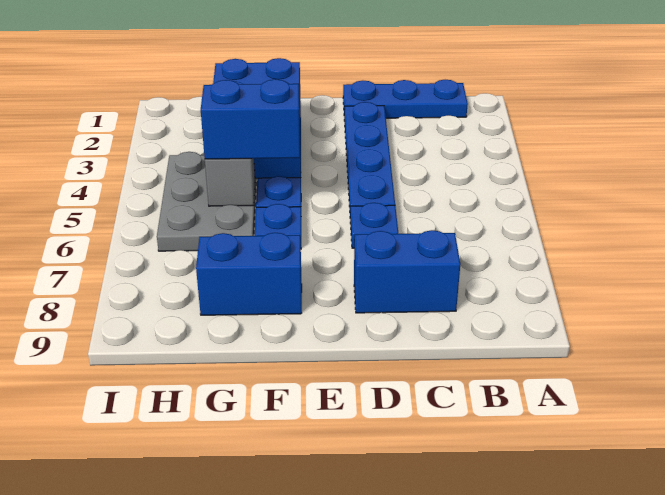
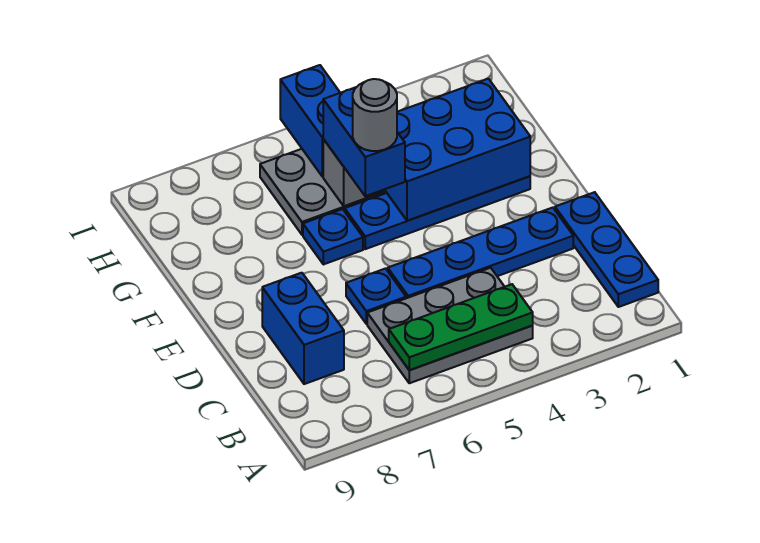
none -> grey 2x3 plate [367,268,533,383]
none -> green 1x3 plate [389,284,533,370]
none -> grey 1x1 round brick [353,79,397,151]
blue 1x2 brick [196,233,302,315] -> blue 1x2 brick moved to [280,65,340,176]

